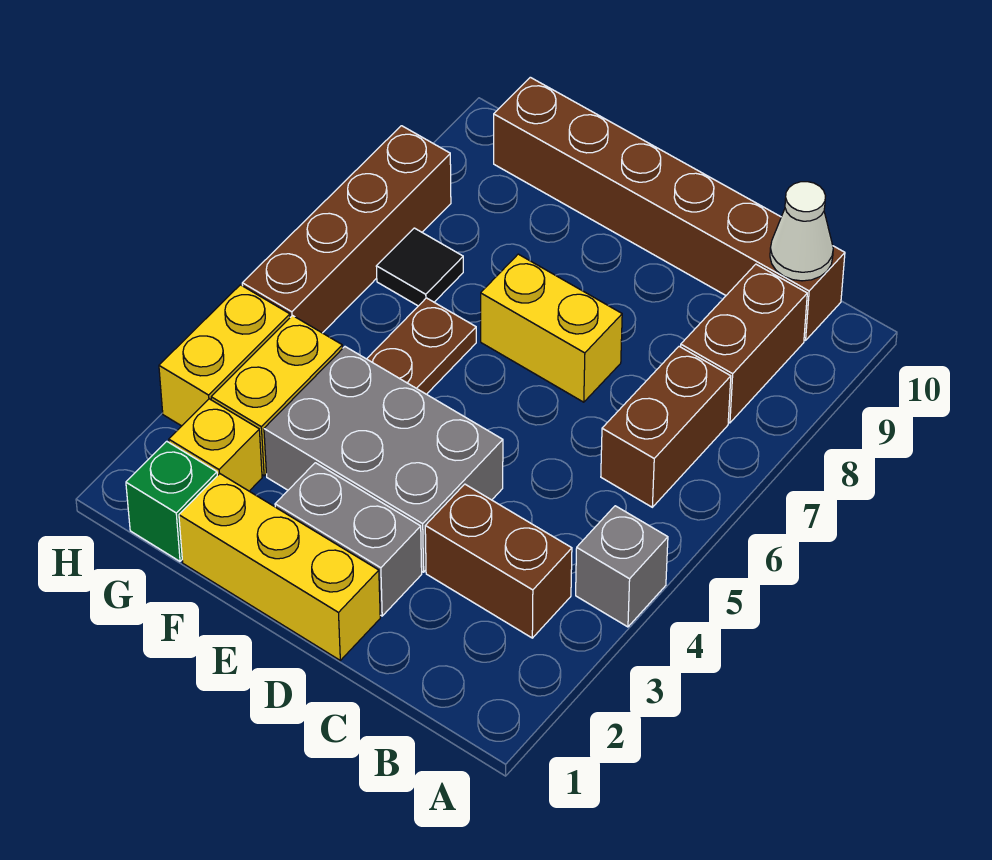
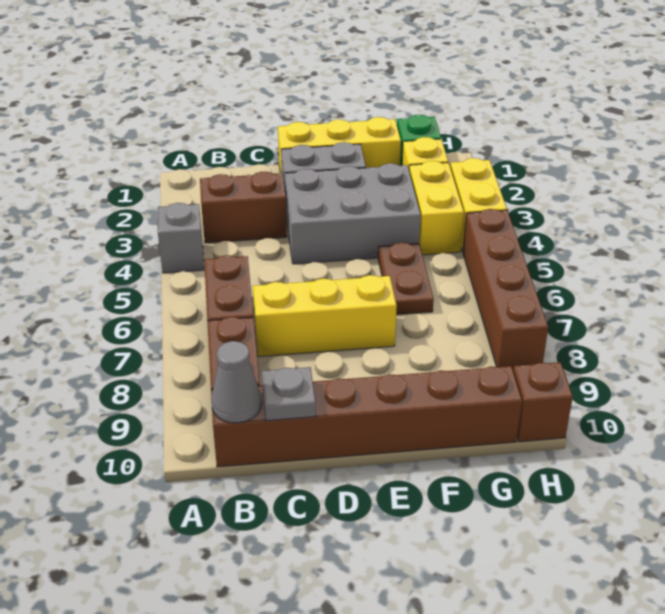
white 1x1 cone [770,182,833,281] -> grey 1x1 cone [211,341,262,423]
none -> grey 1x1 plate [262,367,316,421]
yellow 1x2 brick [481,254,622,402] -> yellow 1x3 brick [253,275,397,357]
black 1x1 tile [376,228,463,306] -> none
none -> brown 1x1 brick [513,362,573,442]

